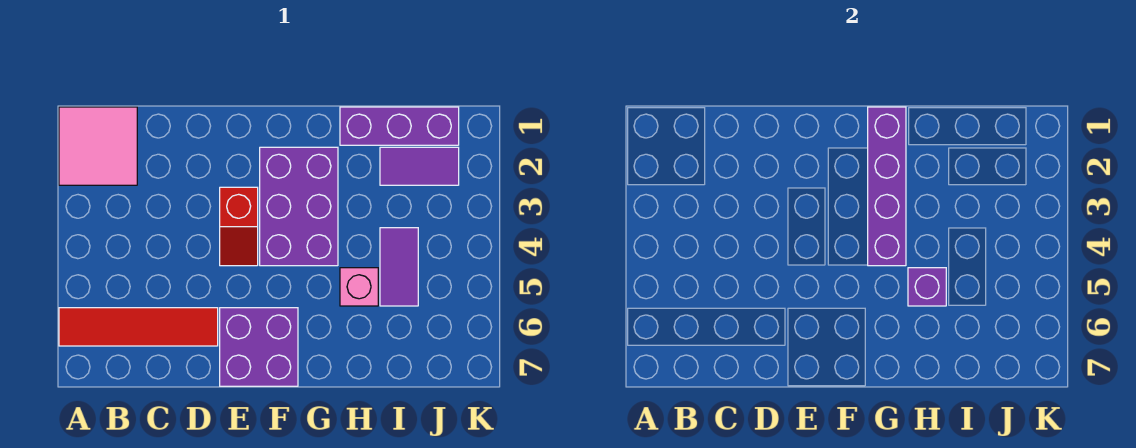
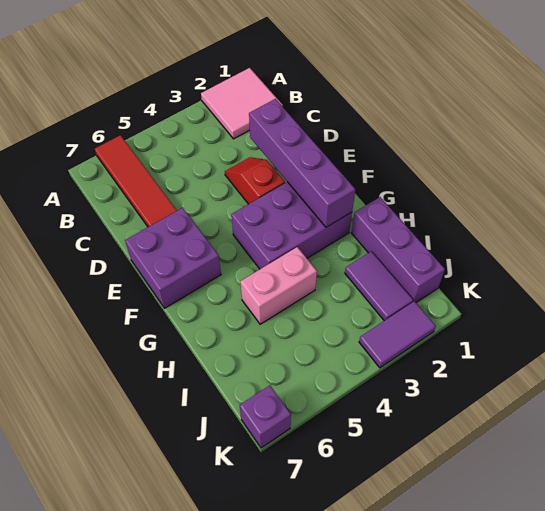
red 1x2 slope [220,187,258,266] -> red 1x2 slope turned to [225,157,285,204]
purple 1x4 brick [868,107,906,266] -> purple 1x4 brick turned to [249,99,355,227]
pink 1x1 brick [340,268,378,306] -> pink 1x2 brick [240,247,317,324]
purple 1x1 brick [908,268,946,306] -> purple 1x1 brick moved to [240,385,291,448]
purple 1x2 tile [380,228,418,306] -> purple 1x2 tile moved to [359,301,436,368]

